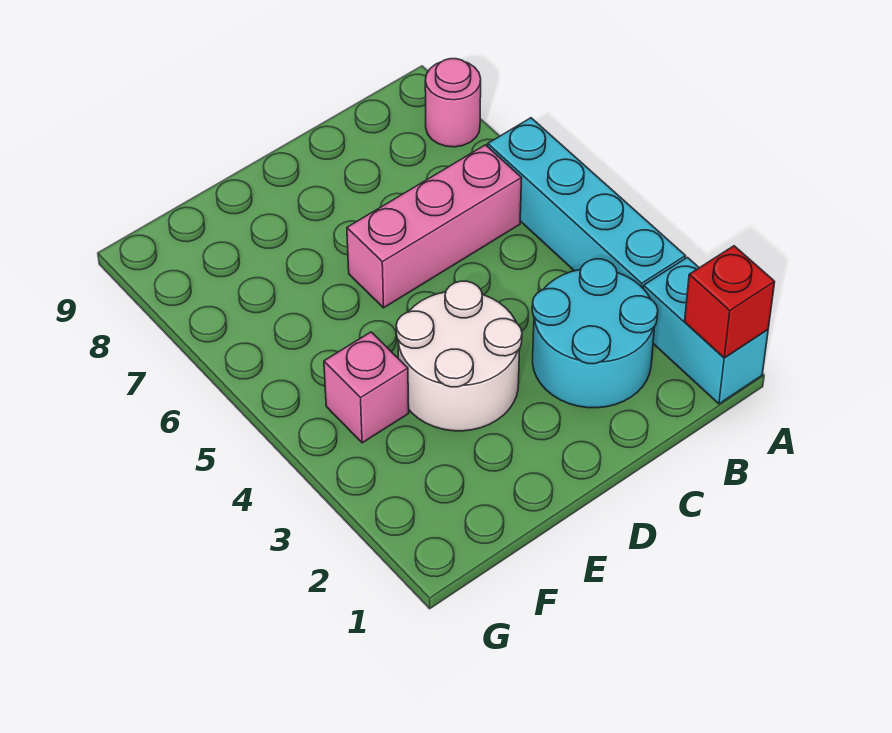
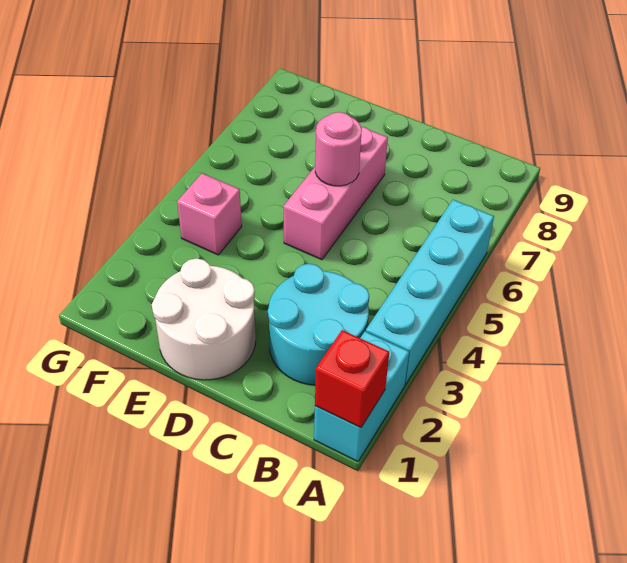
pink 1x1 round brick [425,59,481,147] -> pink 1x1 round brick moved to [315,112,362,186]
pink 1x3 brick [347,145,522,308] -> pink 1x3 brick turned to [283,127,388,260]
white 2x2 round brick [396,281,522,431] -> white 2x2 round brick moved to [152,258,256,380]

